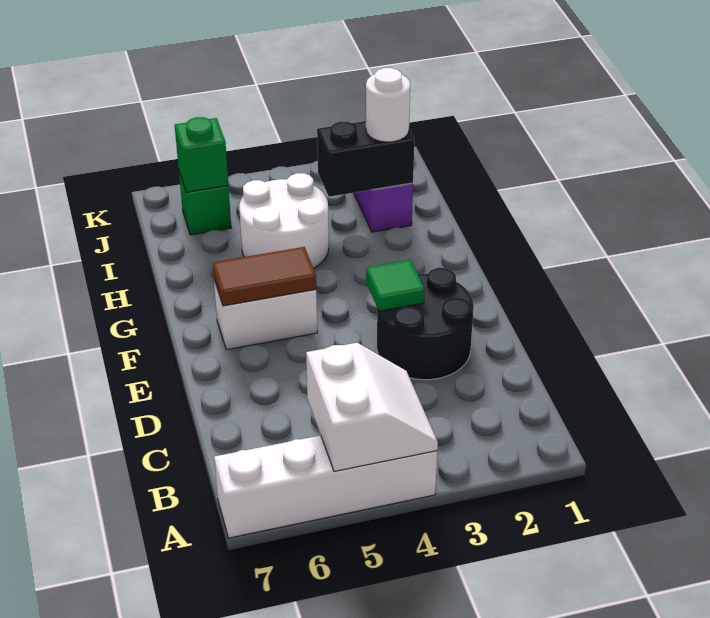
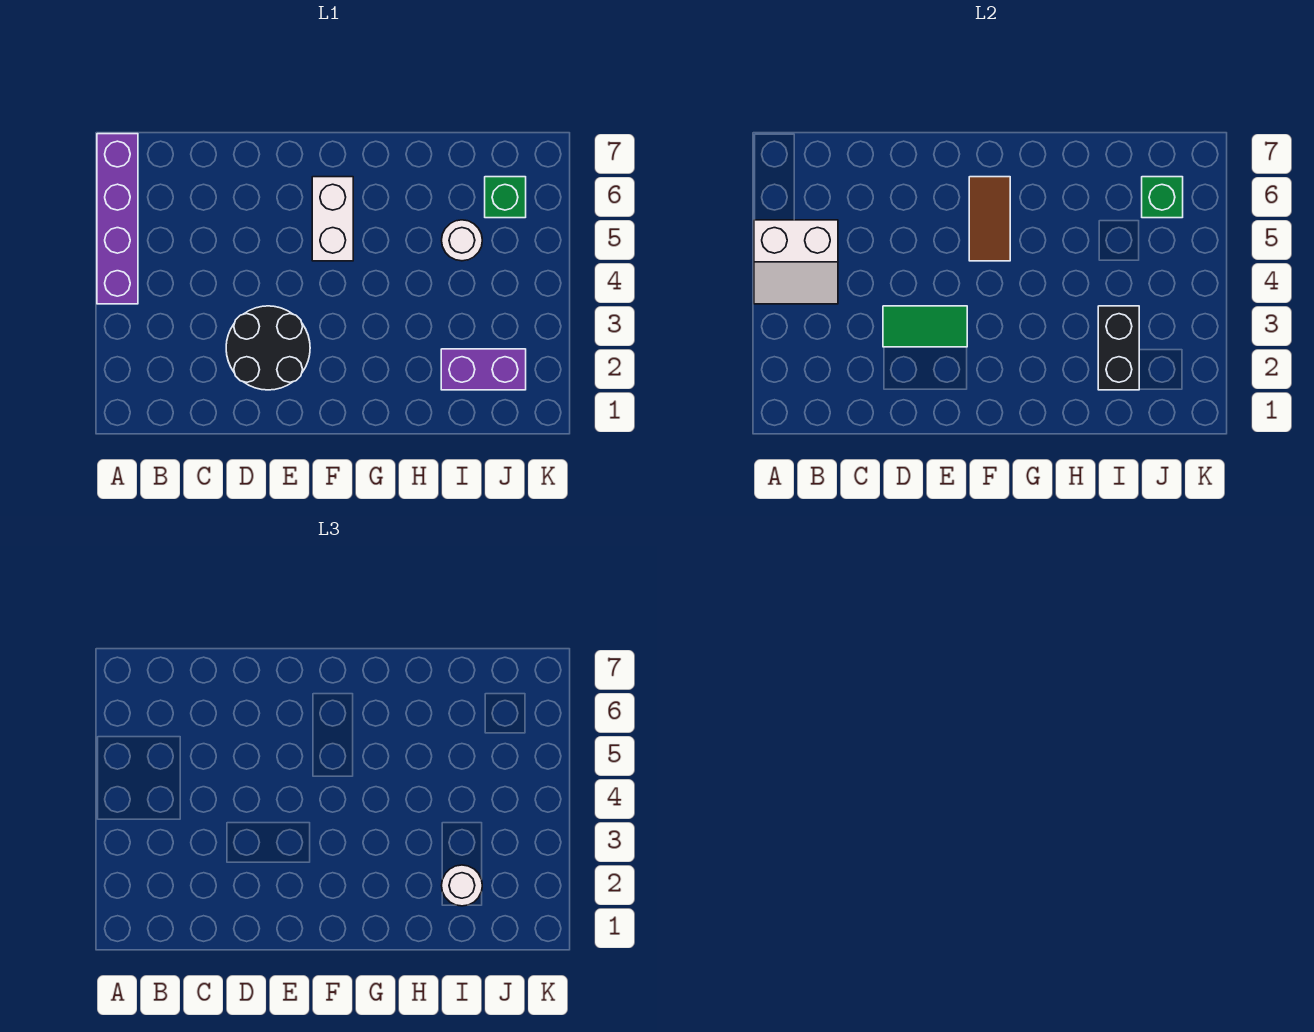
white 1x4 brick [214,435,437,538] -> purple 1x4 brick [97,134,138,304]
green 1x1 tile [366,260,425,311] -> green 1x2 tile [883,306,967,347]
white 2x2 round brick [239,173,329,268] -> white 1x1 round brick [442,220,482,261]

